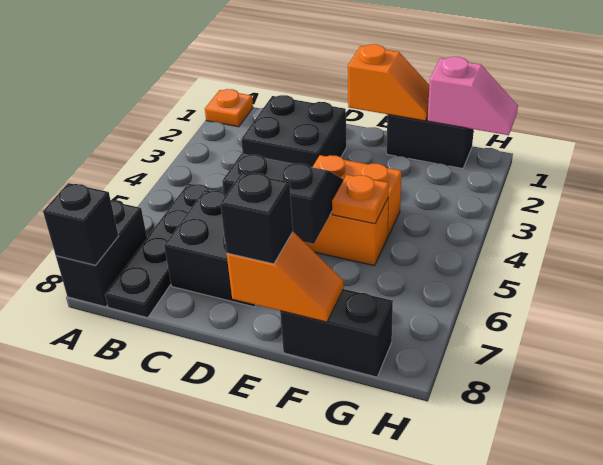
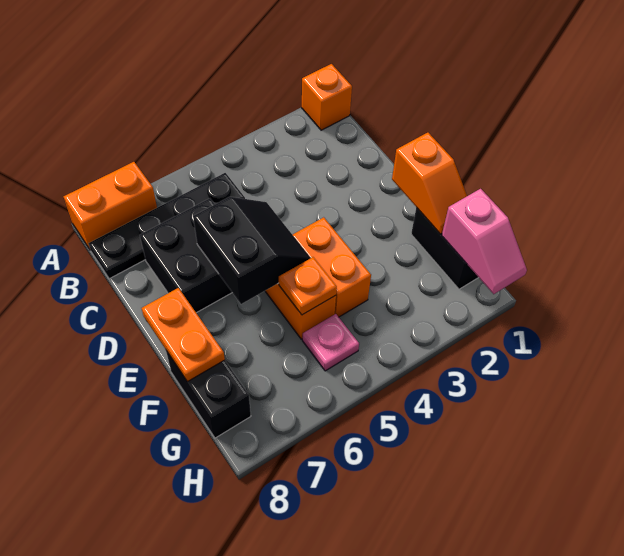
orange 1x1 plate [205,89,253,127] -> orange 1x1 brick [302,64,352,130]
black 1x2 brick [56,201,147,307] -> orange 1x2 brick [64,162,157,249]
black 1x1 brick [43,183,118,265] -> none
black 2x2 brick [241,95,346,167] -> none
orange 1x2 slope [227,232,344,322] -> orange 1x2 plate [142,288,225,382]
black 1x1 brick [220,173,293,264] -> none
none -> pink 1x1 plate [302,314,359,371]

